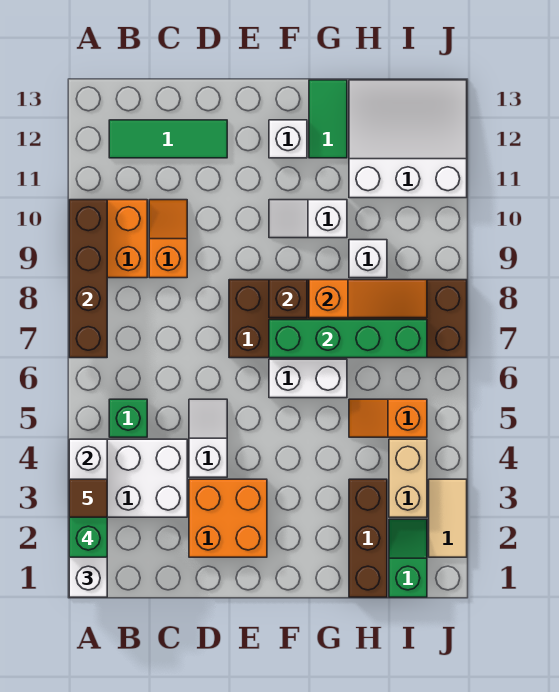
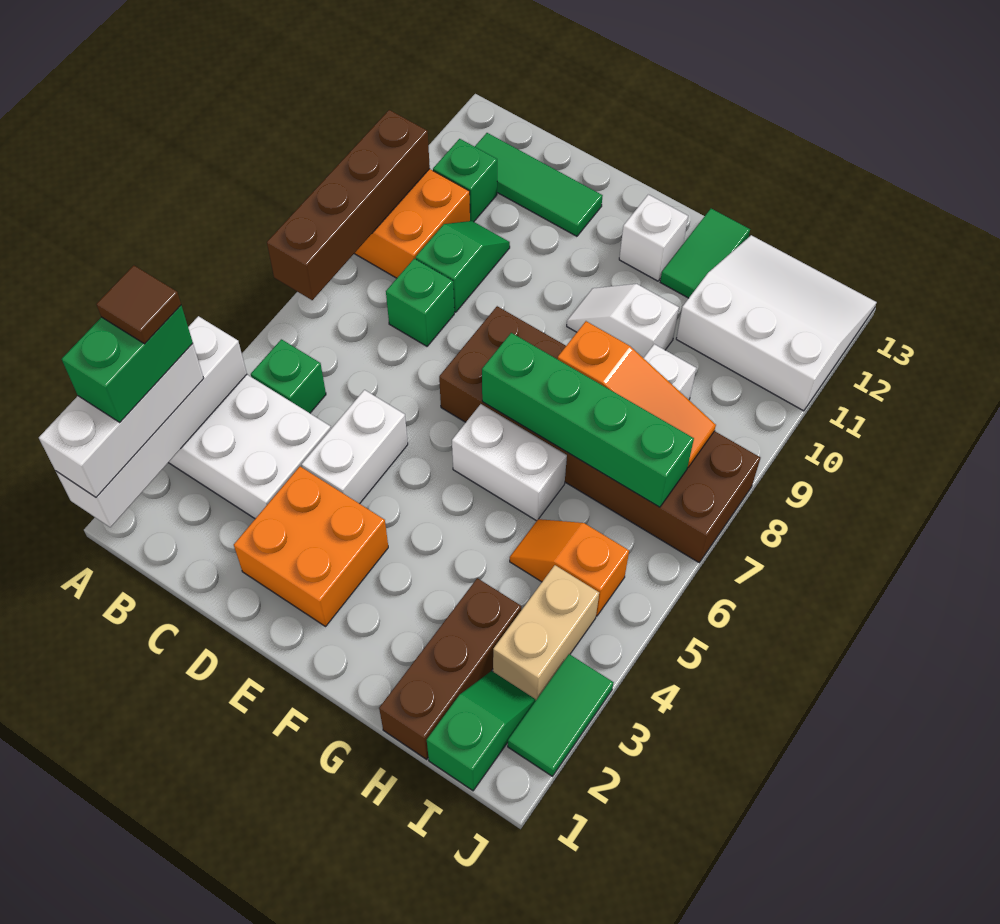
none -> green 1x1 brick [433,139,497,222]
none -> green 1x1 brick [386,259,454,346]
orange 1x2 slope [149,200,187,278] -> green 1x2 slope [416,221,510,312]
white 1x2 slope [189,399,227,477] -> white 1x2 brick [302,390,408,504]
brown 1x1 brick [269,280,307,318] -> none
tan 1x2 tile [429,479,467,557] -> green 1x2 tile [508,654,614,776]

